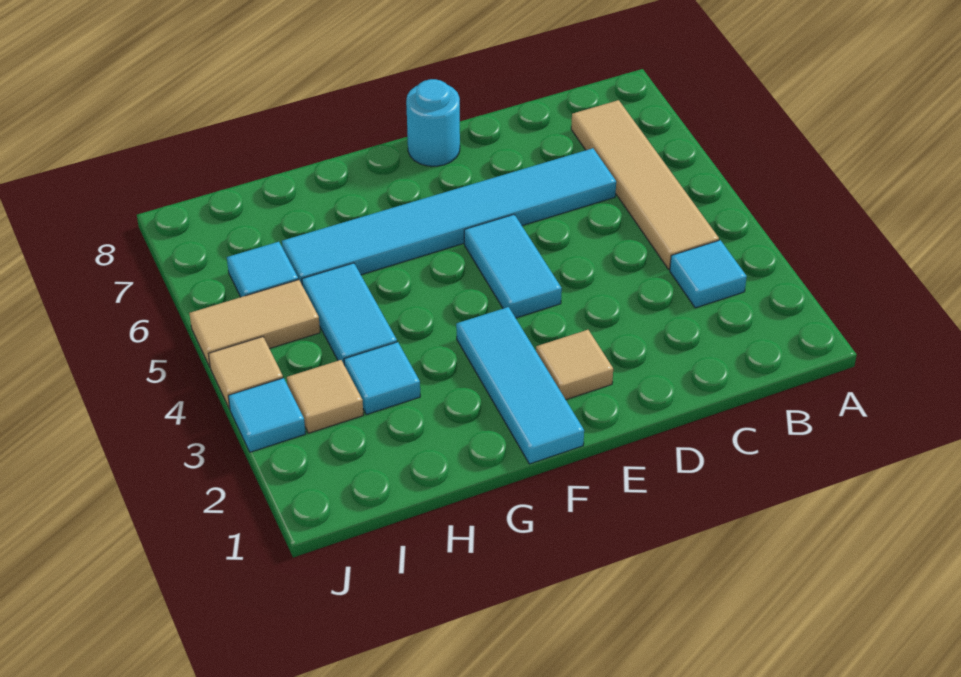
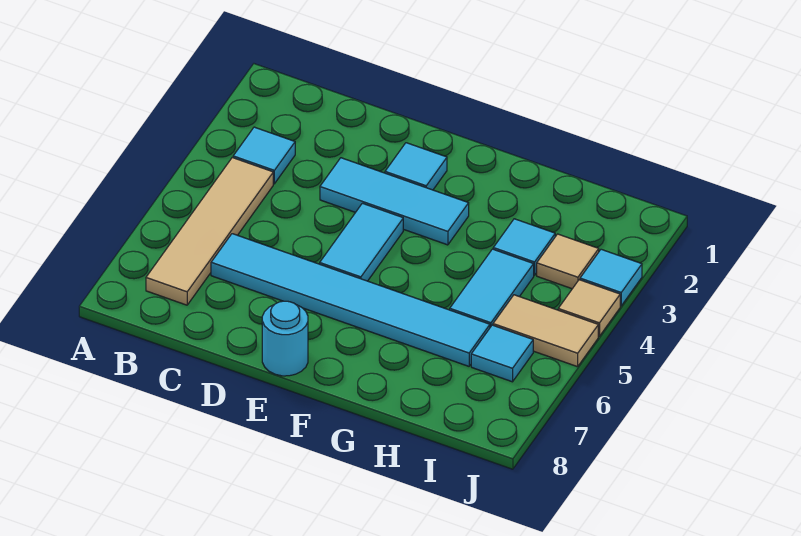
tan 1x1 tile [536,330,613,400] -> cyan 1x1 tile [385,143,447,190]
cyan 1x3 tile [456,307,584,464] -> cyan 1x3 tile turned to [320,158,469,245]

